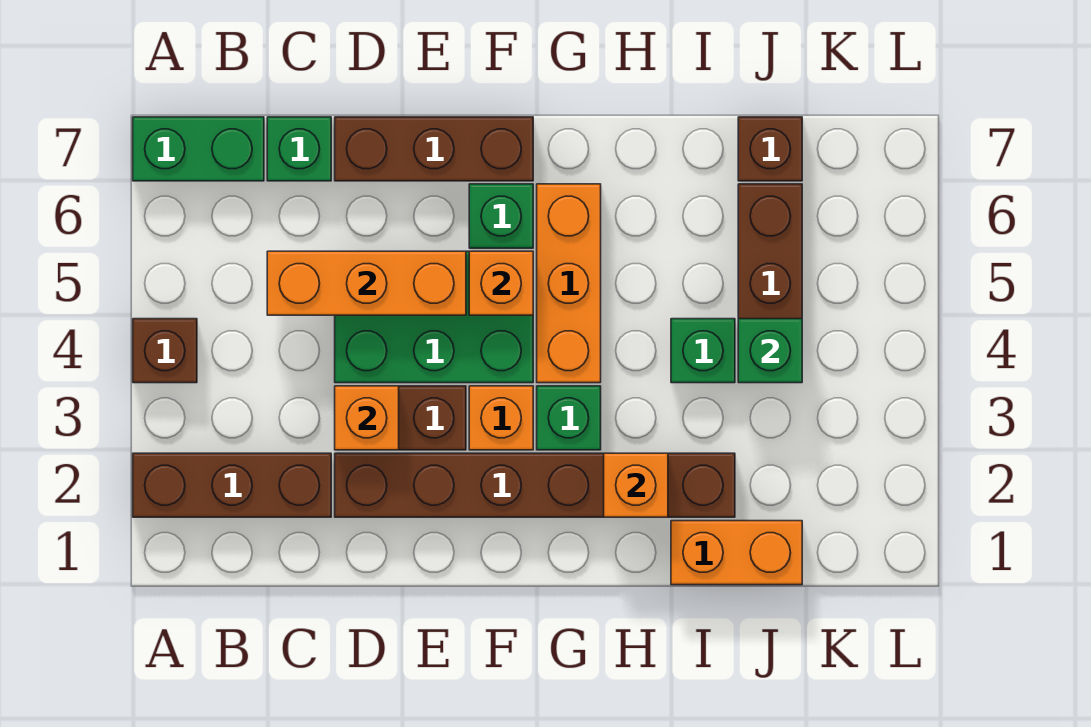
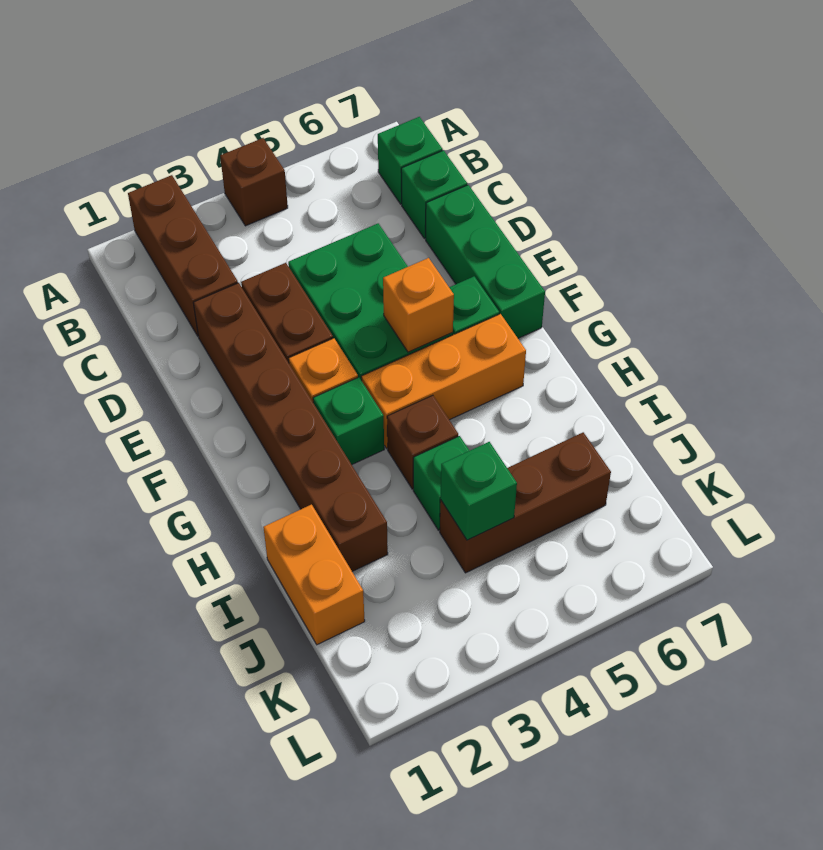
green 1x2 brick [133,117,264,181] -> green 1x1 brick [378,117,443,204]
orange 1x3 brick [267,251,466,315] -> none
orange 1x1 brick [335,386,399,450] -> none
brown 1x3 brick [335,117,533,181] -> green 1x3 brick [426,185,545,338]
orange 1x1 brick [604,453,668,517] -> none
brown 1x1 brick [738,117,802,181] -> brown 1x1 brick moved to [387,395,458,489]

